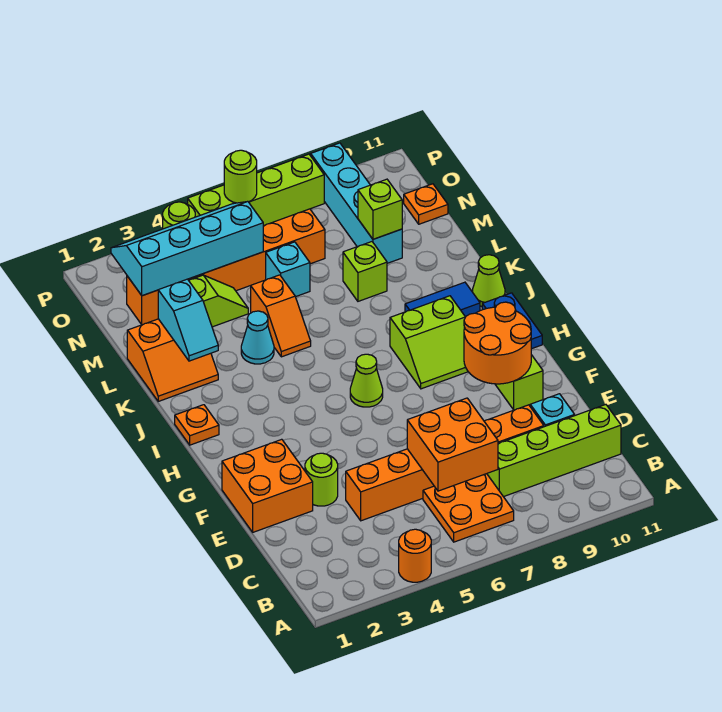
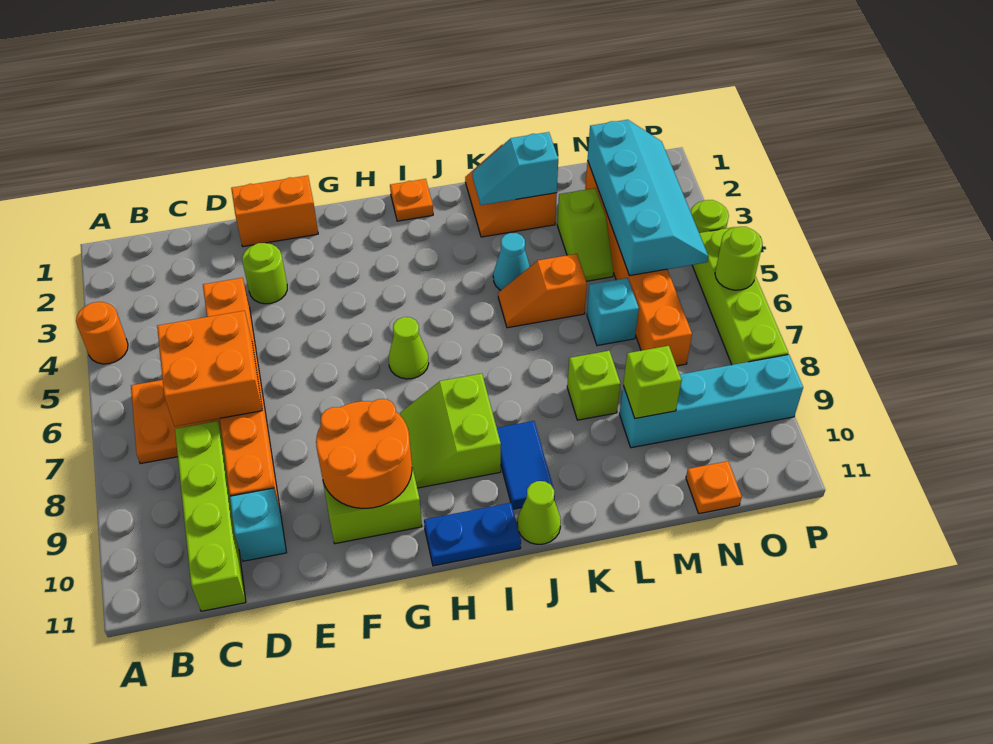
orange 2x2 brick [222,439,313,532] -> orange 1x2 brick [231,176,318,247]

